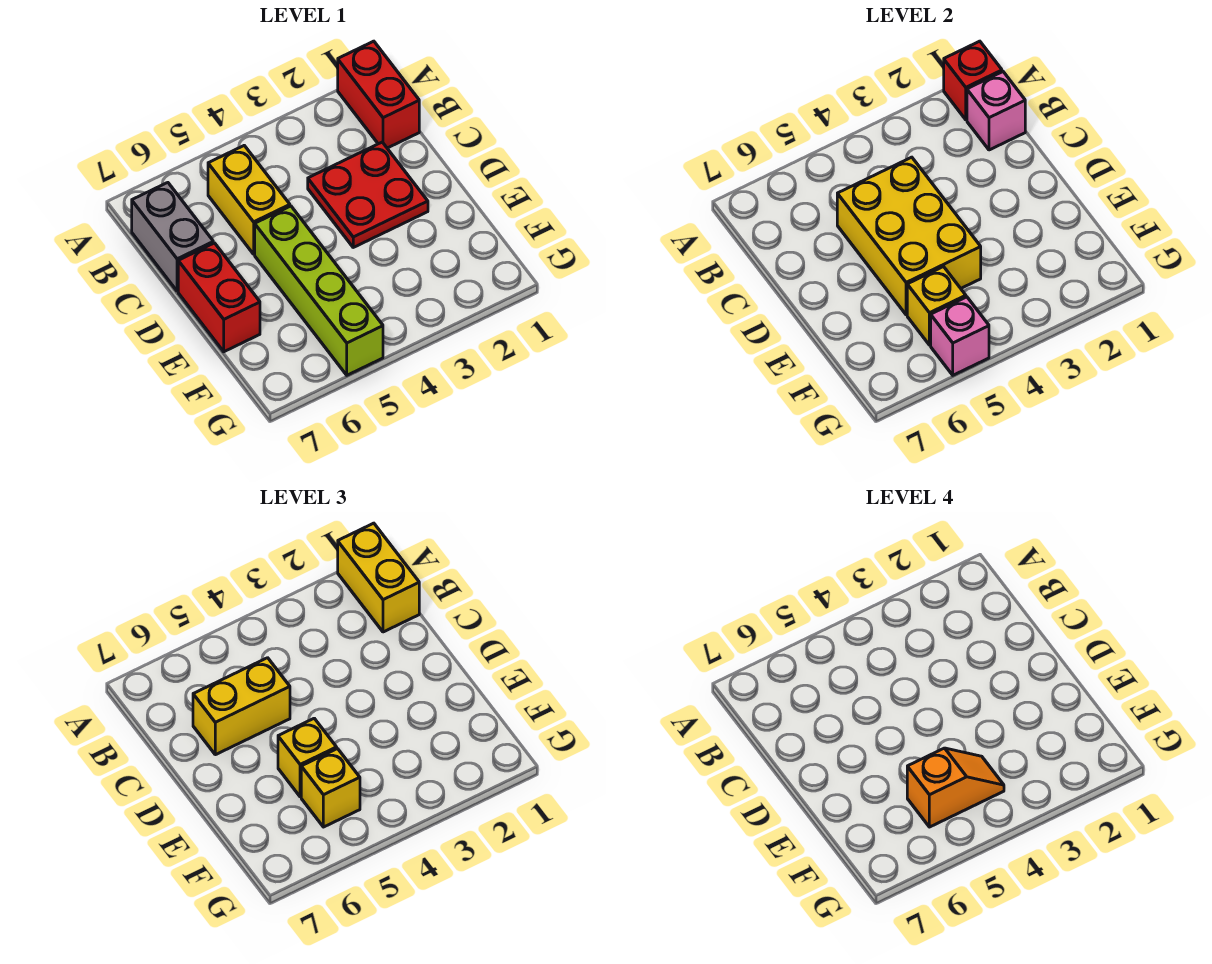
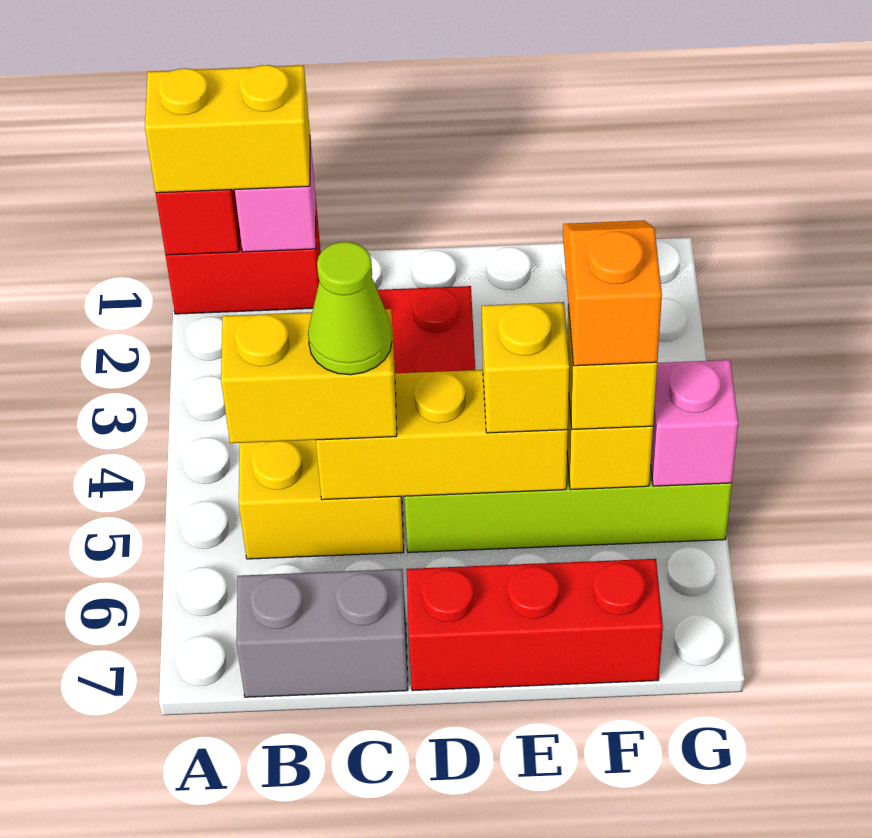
yellow 2x3 brick [837,157,981,315] -> yellow 1x3 brick [316,370,568,500]
yellow 1x2 brick [193,658,290,755] -> yellow 1x2 brick turned to [221,309,397,443]
none -> lime 1x1 cone [308,242,392,375]
red 1x2 brick [178,243,260,352] -> red 1x3 brick [407,559,663,691]

